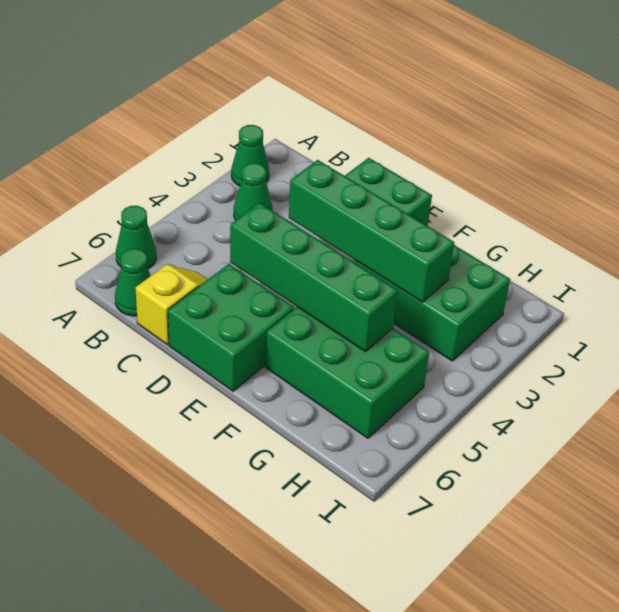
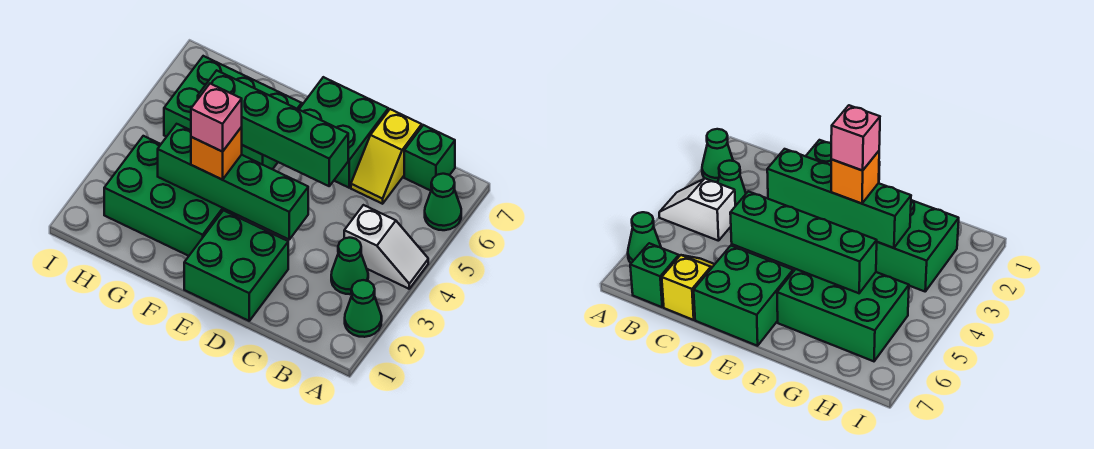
none -> white 1x2 slope [344,205,428,289]
green 1x1 cone [115,249,150,316] -> green 1x1 brick [404,125,455,191]
none -> orange 1x1 brick [191,127,242,180]
none -> pink 1x1 brick [191,84,242,152]

